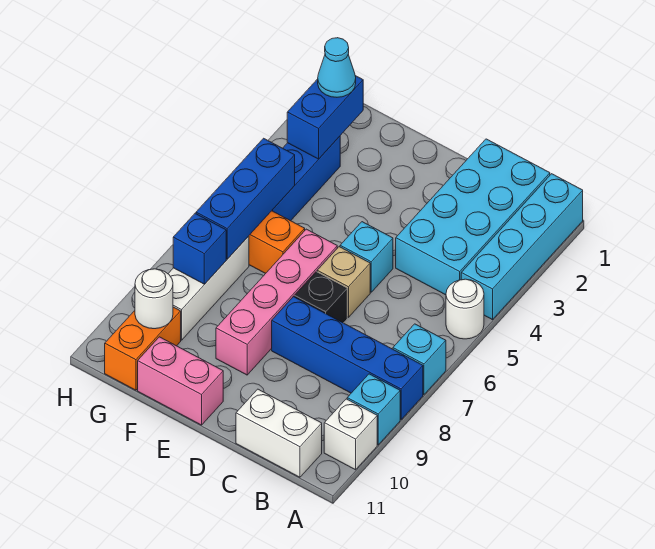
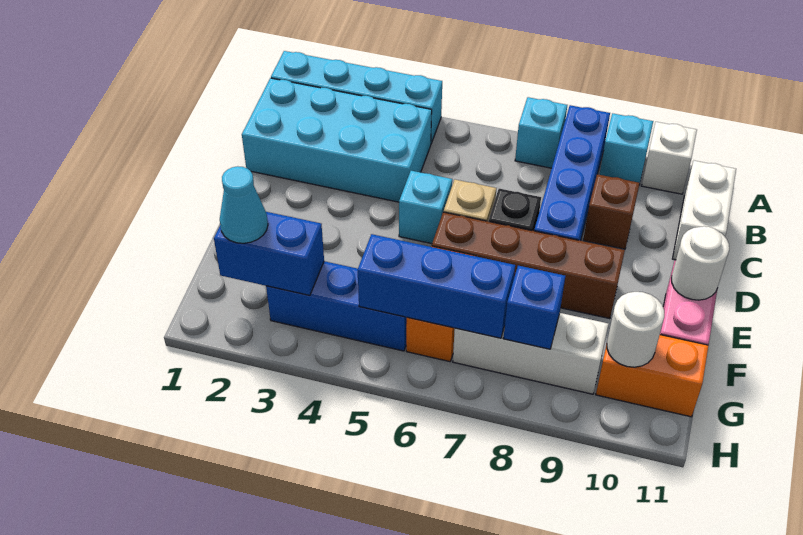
white 1x1 round brick [446,279,484,339] -> white 1x1 round brick moved to [672,226,729,300]
none -> brown 1x1 brick [583,174,640,249]
pink 1x4 brick [216,229,337,375] -> brown 1x4 brick [432,212,625,319]

